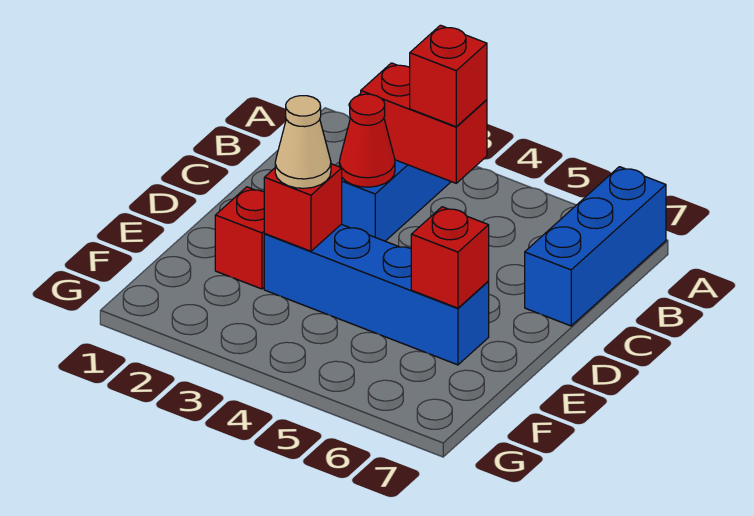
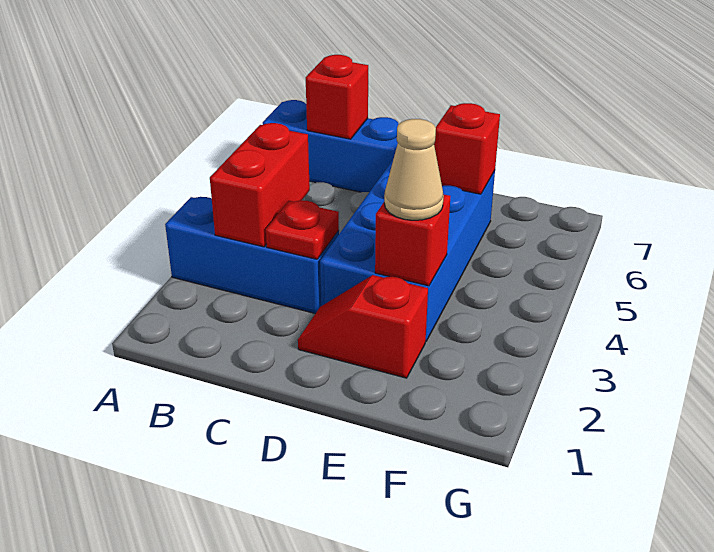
red 1x1 brick [410,25,487,127] -> red 1x1 brick moved to [306,55,368,139]
red 1x1 cone [339,94,395,187] -> red 1x1 plate [266,200,339,259]
blue 1x4 brick [264,224,489,365] -> blue 2x4 brick [320,160,495,341]

